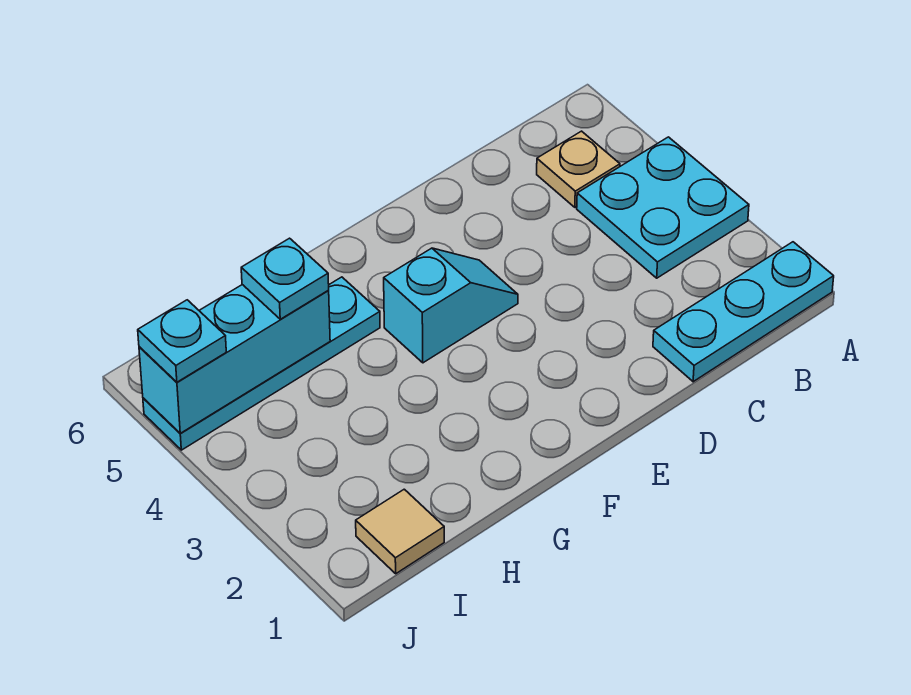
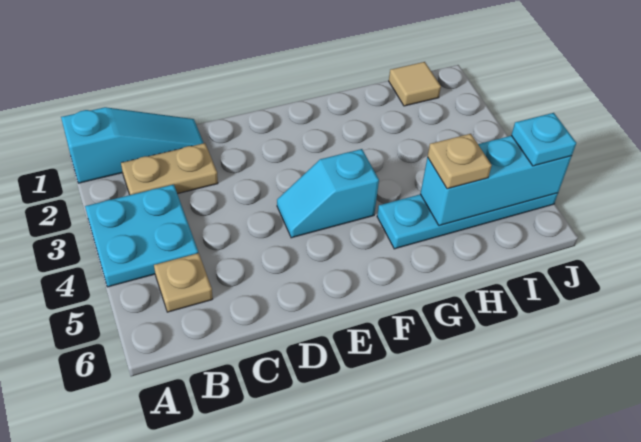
cyan 1x3 plate [653,242,834,382] -> cyan 1x3 slope [61,107,203,183]
none -> tan 1x2 plate [121,143,218,195]
cyan 1x1 plate [241,238,329,319] -> tan 1x1 plate [428,134,492,189]

